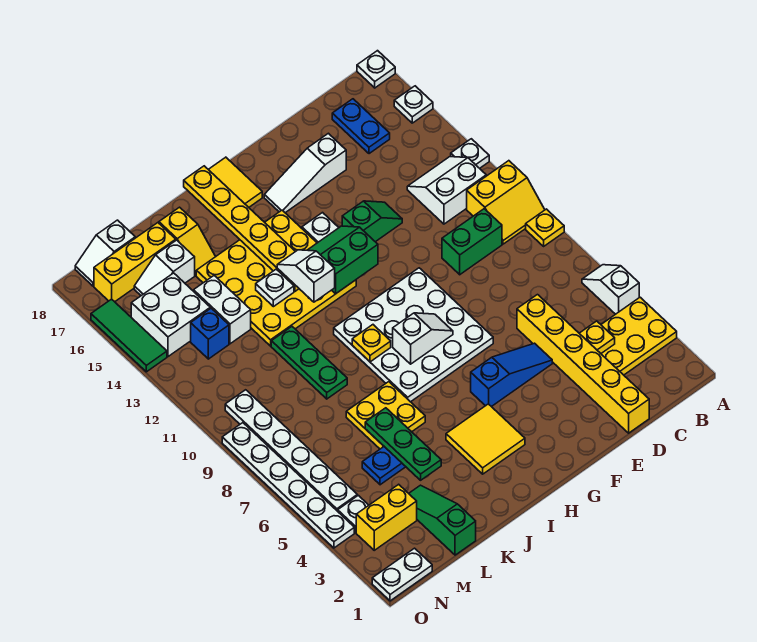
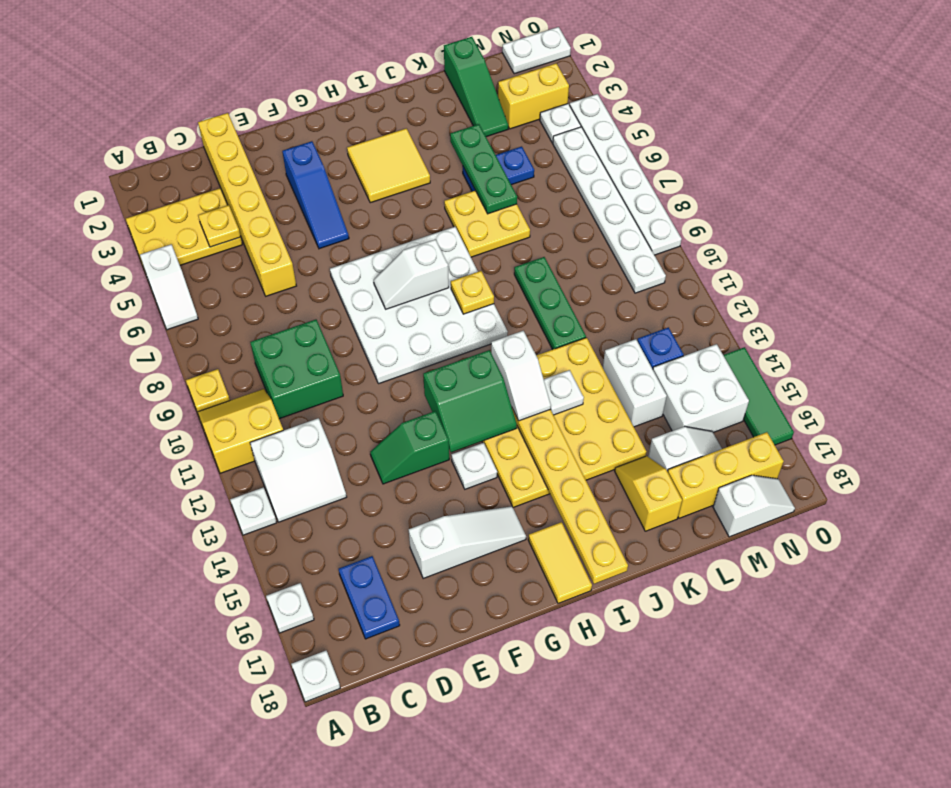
green 1x2 brick [442,209,502,275] -> green 2x2 brick [250,320,343,419]
blue 1x3 slope [471,343,552,407] -> blue 1x3 slope turned to [282,141,349,249]

